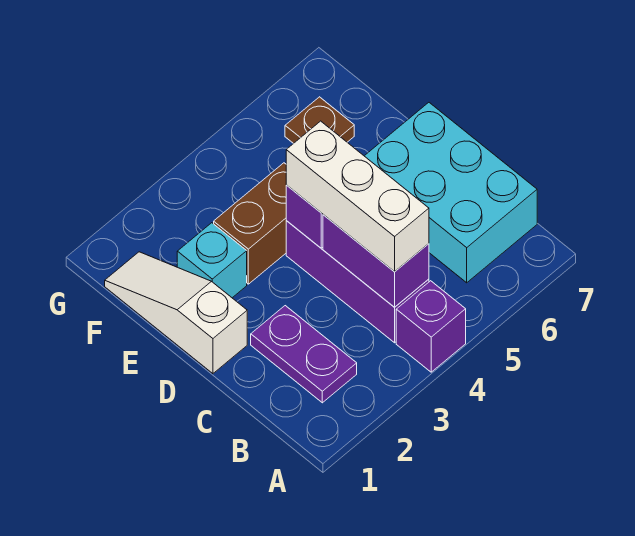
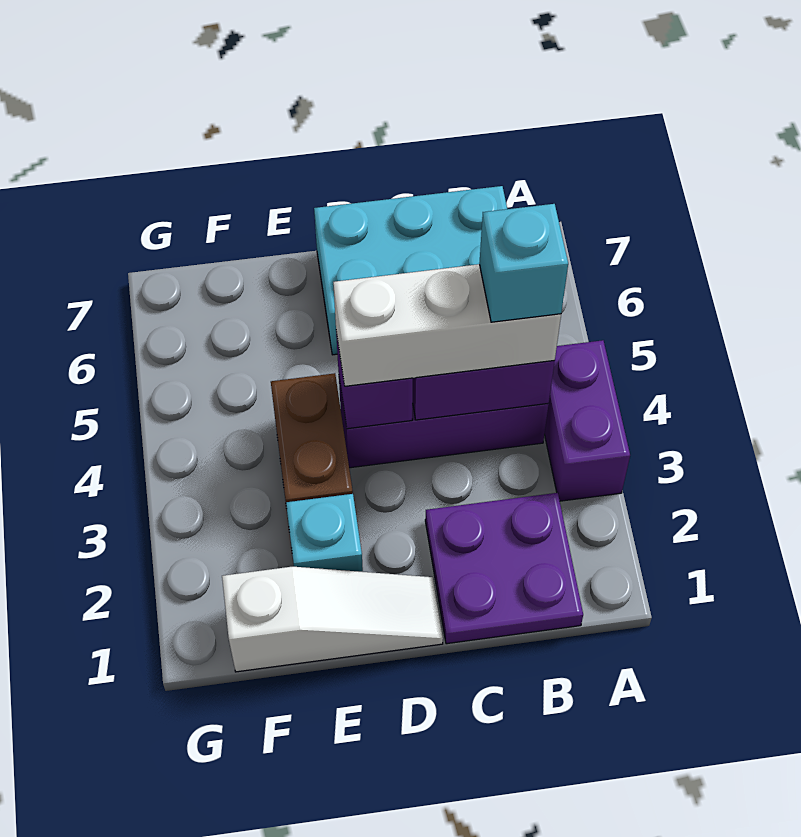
purple 1x1 brick [396,281,466,372] -> purple 1x2 brick [544,340,630,501]
purple 1x2 plate [251,306,357,403] -> purple 2x2 plate [425,493,583,644]
none -> cyan 1x1 brick [479,204,568,322]
white 1x3 slope [105,252,247,374] -> white 1x3 slope turned to [222,567,443,672]
brown 1x1 plate [285,97,354,144] -> none

